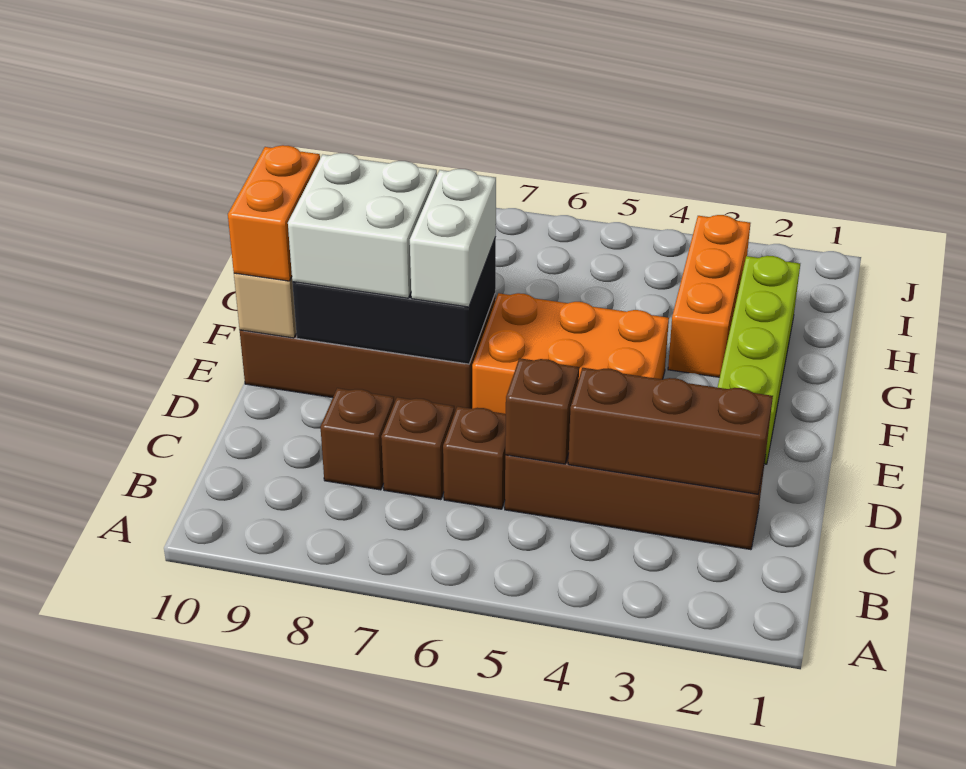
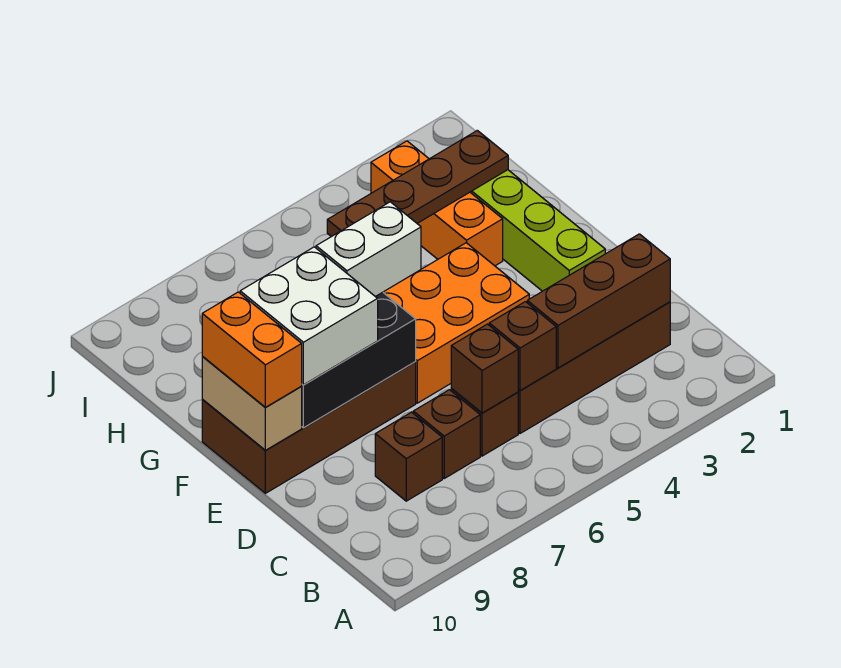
none -> brown 1x1 brick [451,324,518,413]
white 1x2 brick [410,169,496,307] -> white 1x2 brick turned to [316,202,421,297]
none -> brown 1x4 plate [327,130,508,237]

